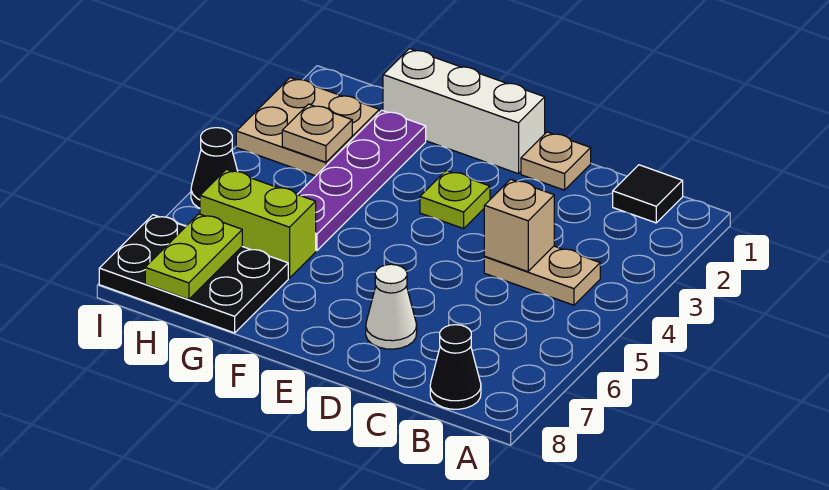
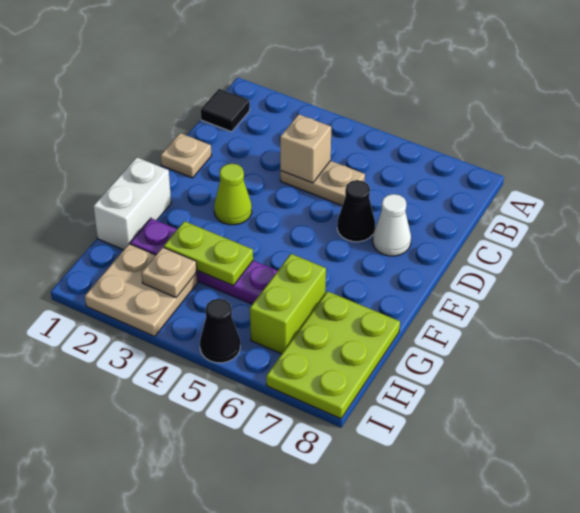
tan 1x2 plate [484,246,600,305] -> tan 1x2 plate turned to [280,161,365,206]
black 1x1 cone [430,325,481,409] -> black 1x1 cone moved to [337,180,375,242]
white 1x3 brick [383,49,545,174] -> white 1x2 brick [94,157,171,250]
lime 1x1 plate [420,171,490,229] -> lime 1x1 cone [214,164,252,225]
black 2x3 plate [99,215,288,333] -> lime 2x3 plate [266,291,400,419]
lime 1x2 plate [145,214,242,299] -> lime 1x2 plate moved to [164,221,253,285]

